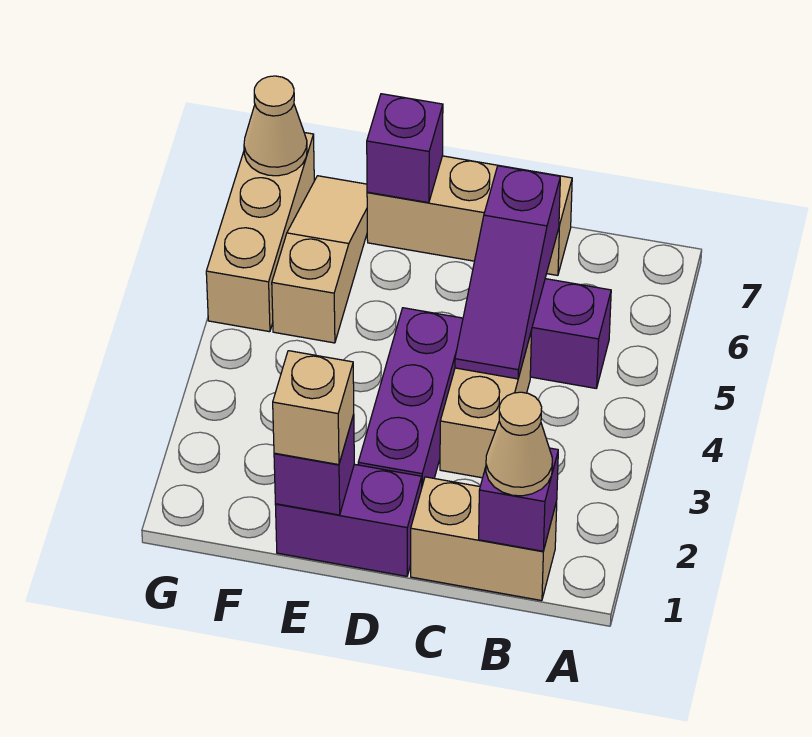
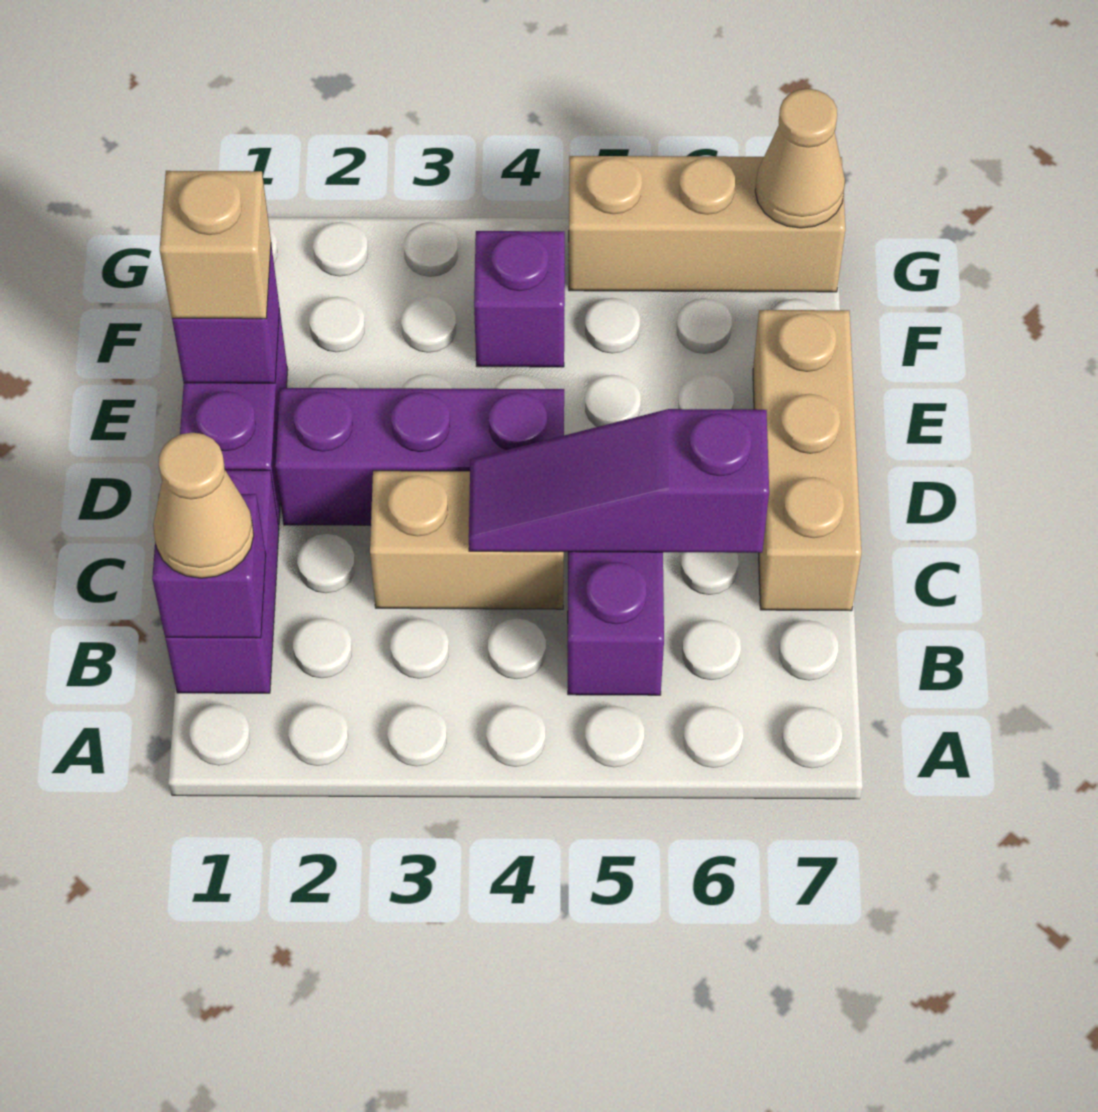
tan 1x2 brick [411,477,557,601] -> purple 1x2 brick [165,470,279,693]
purple 1x1 brick [367,94,443,203] -> purple 1x1 brick moved to [474,231,565,367]
tan 1x3 slope [272,176,367,343] -> none

